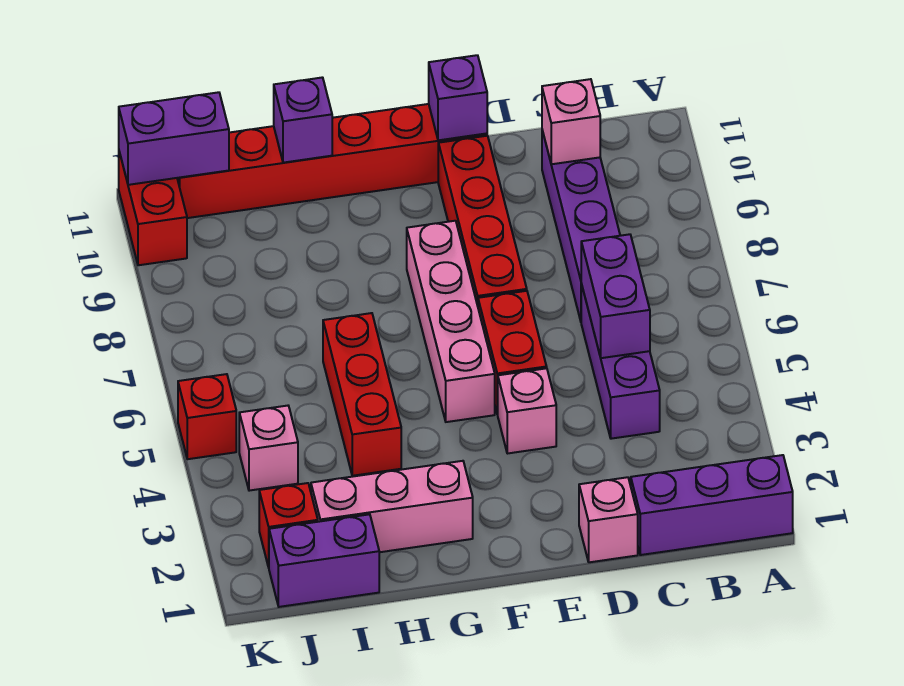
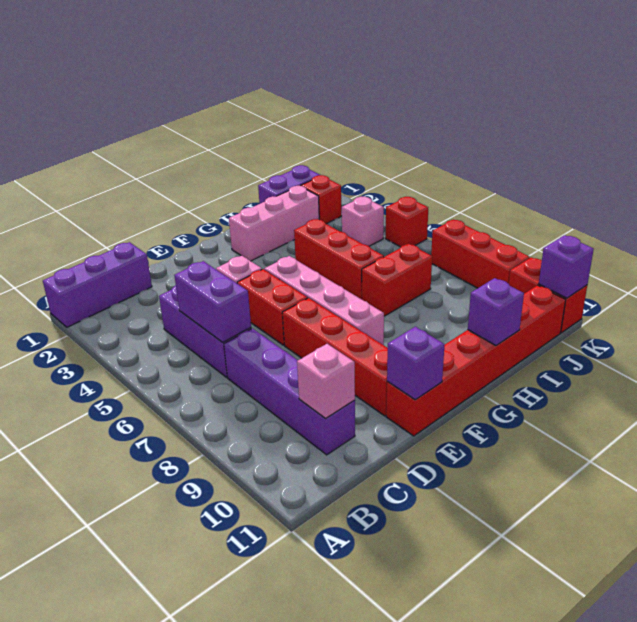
pink 1x1 brick [579,477,638,562] -> none
none -> red 1x2 brick [362,244,432,316]
purple 1x2 brick [119,92,229,185] -> purple 1x1 brick [539,235,594,298]
none -> red 1x3 brick [431,220,530,288]

